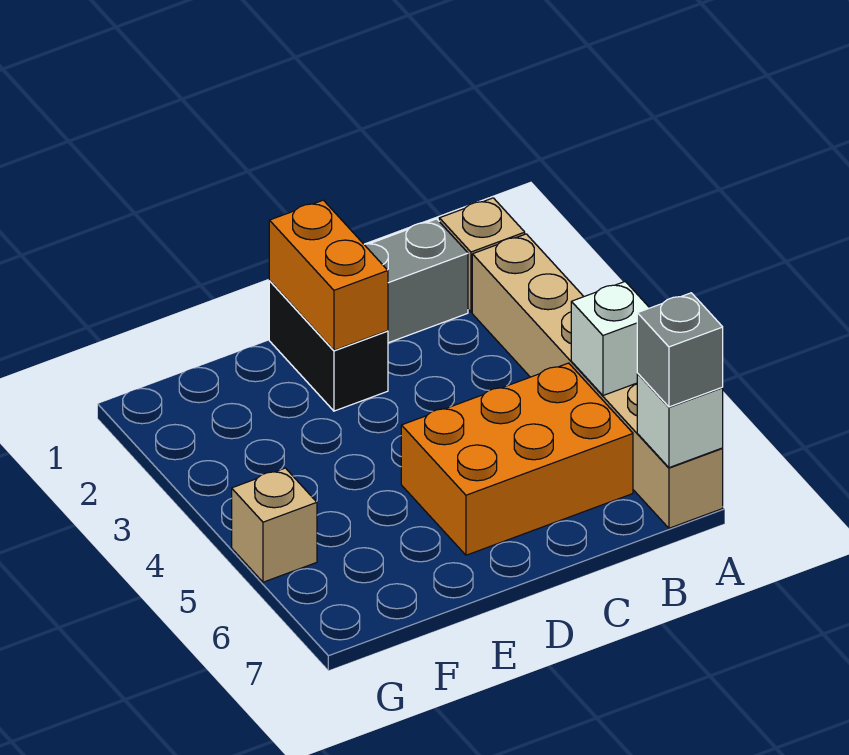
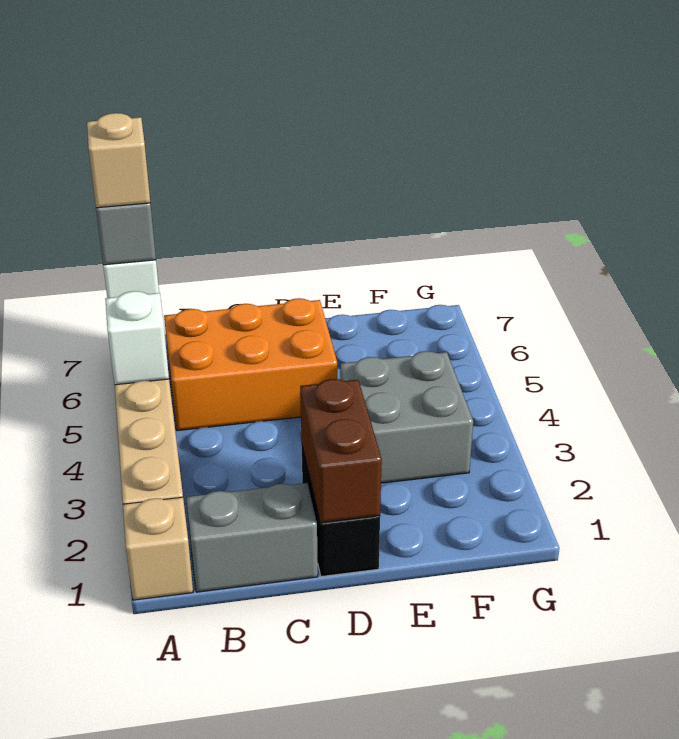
orange 1x2 brick [269,200,388,350] -> brown 1x2 brick [300,379,382,523]
none -> grey 2x2 brick [340,351,473,483]
tan 1x1 brick [232,468,317,582] -> tan 1x1 brick moved to [87,113,150,208]

